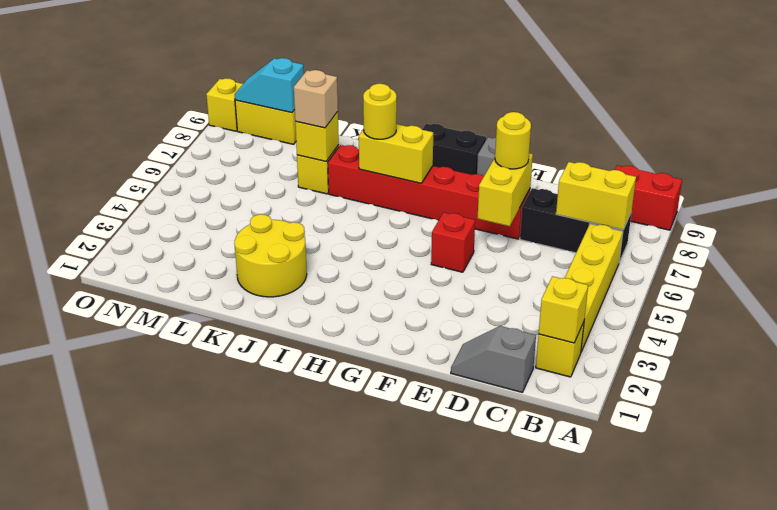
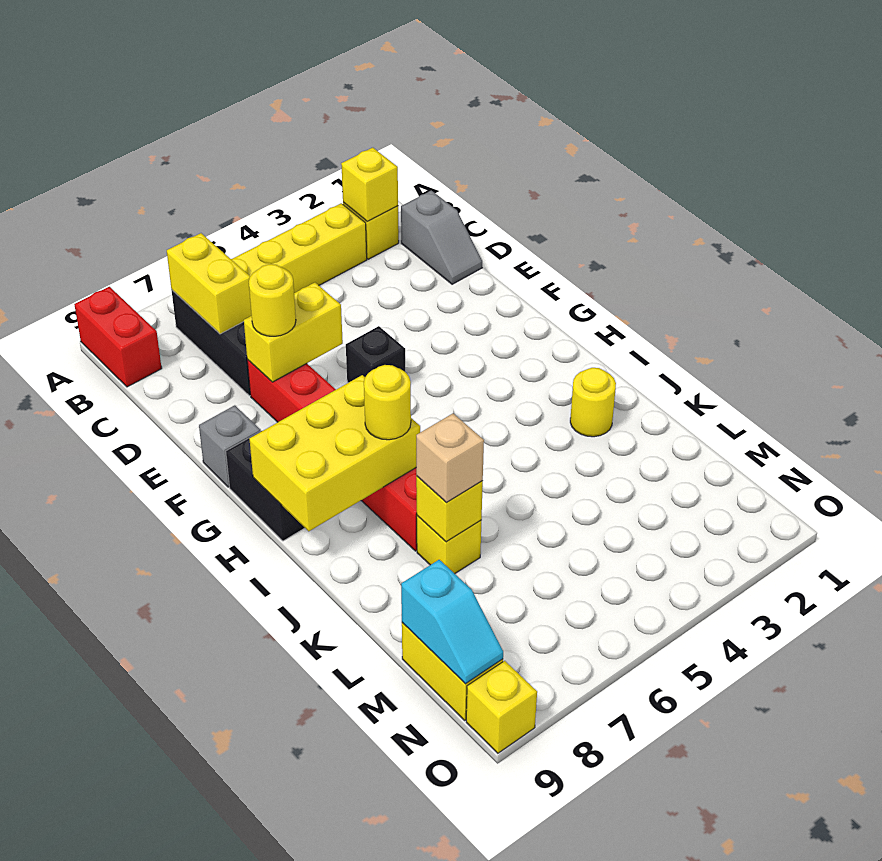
red 1x1 brick [431,212,475,272] -> black 1x1 brick [346,326,405,383]
yellow 1x2 brick [359,124,433,183] -> yellow 2x3 brick [249,375,420,531]
yellow 2x2 round brick [234,214,307,297] -> yellow 1x1 round brick [570,368,616,437]

